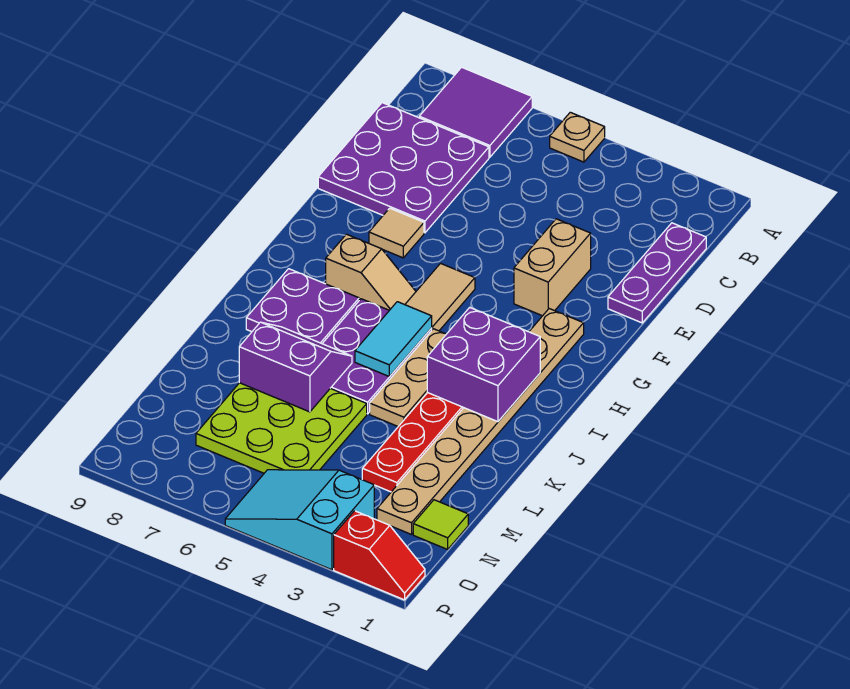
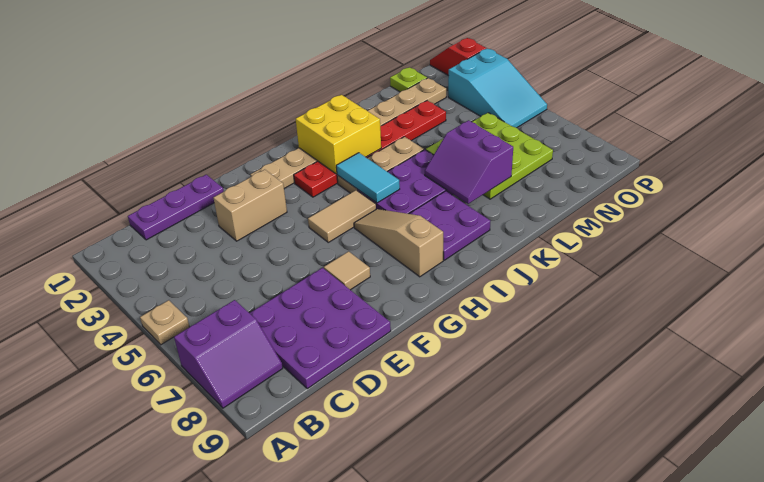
purple 2x2 tile [419,67,532,157] -> purple 2x2 slope [174,300,283,408]
tan 1x2 slope [326,234,416,310] -> tan 1x3 slope [354,209,443,277]
purple 2x2 brick [427,307,540,422] -> yellow 2x2 brick [296,95,381,174]
cyan 1x2 tile [355,302,432,377] -> cyan 1x2 tile turned to [336,153,400,203]
lime 1x1 tile [413,500,468,549] -> lime 1x1 plate [390,67,427,92]

